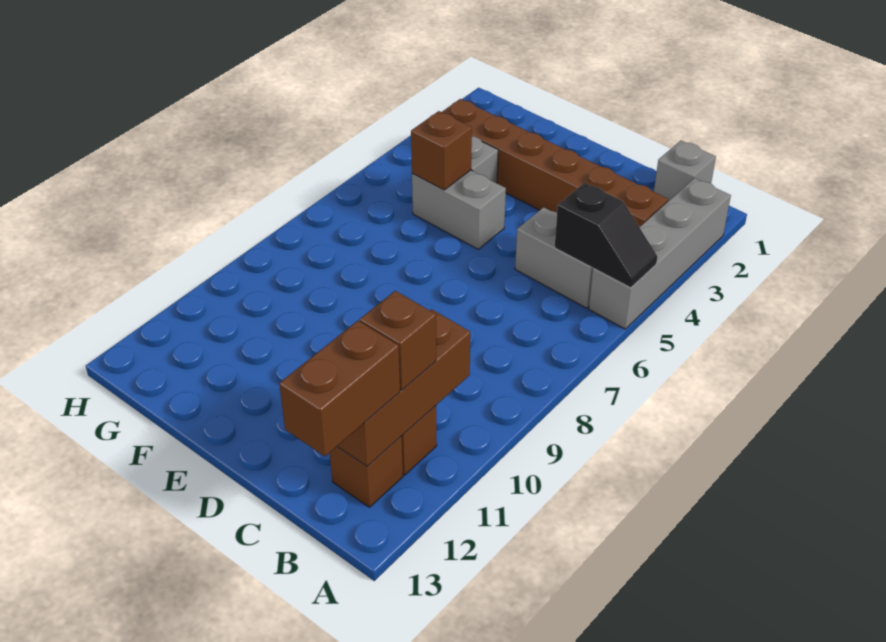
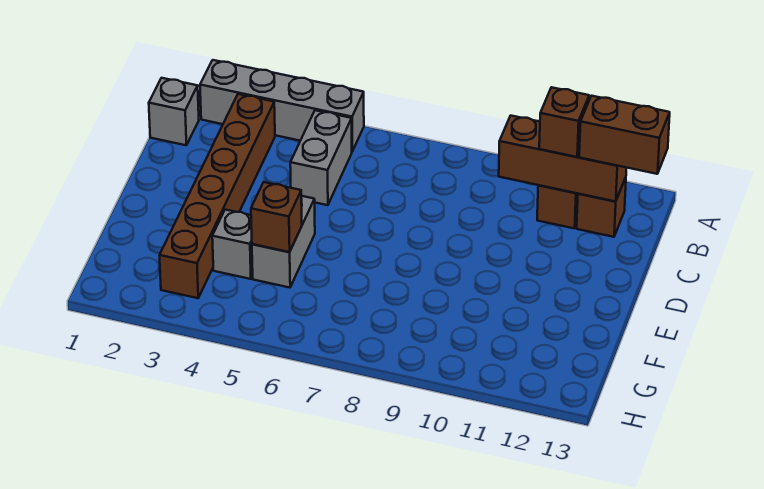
black 1x2 slope [555,183,657,288] -> none

